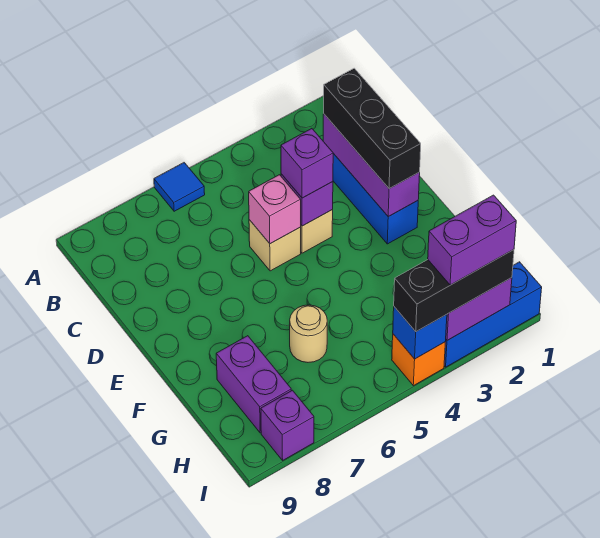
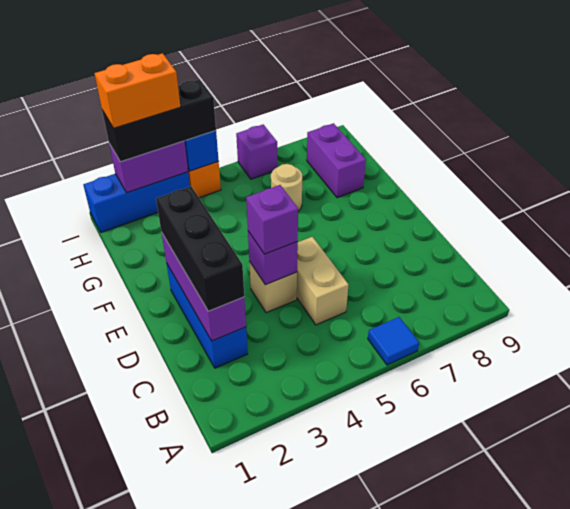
tan 1x1 brick [249,220,301,271] -> tan 1x2 brick [297,237,349,325]
pink 1x1 brick [249,175,301,244] -> none
purple 1x2 brick [428,195,516,285] -> orange 1x2 brick [95,53,180,128]
purple 1x1 brick [261,390,314,460] -> purple 1x1 brick moved to [236,125,277,179]

